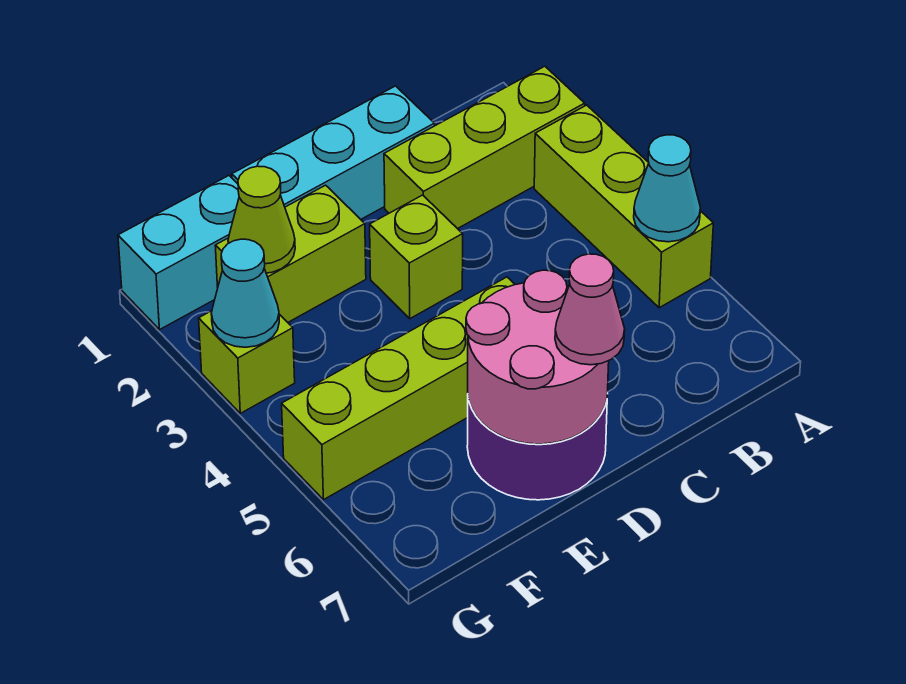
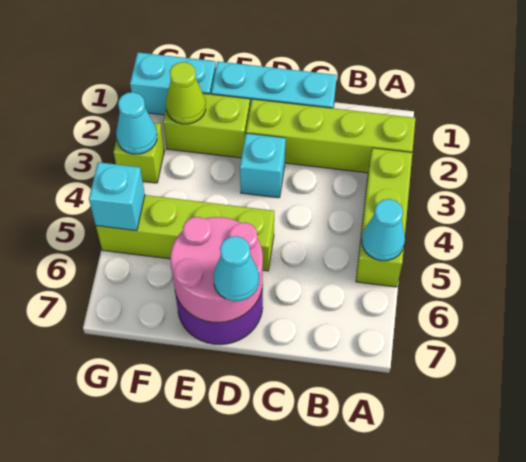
lime 1x3 brick [384,66,585,229] -> lime 1x4 brick [246,99,416,173]
lime 1x1 brick [370,195,463,319] -> cyan 1x1 brick [240,133,286,198]
pink 1x1 cone [555,254,625,365] -> cyan 1x1 cone [214,236,259,301]
none -> cyan 1x1 brick [89,162,145,231]

